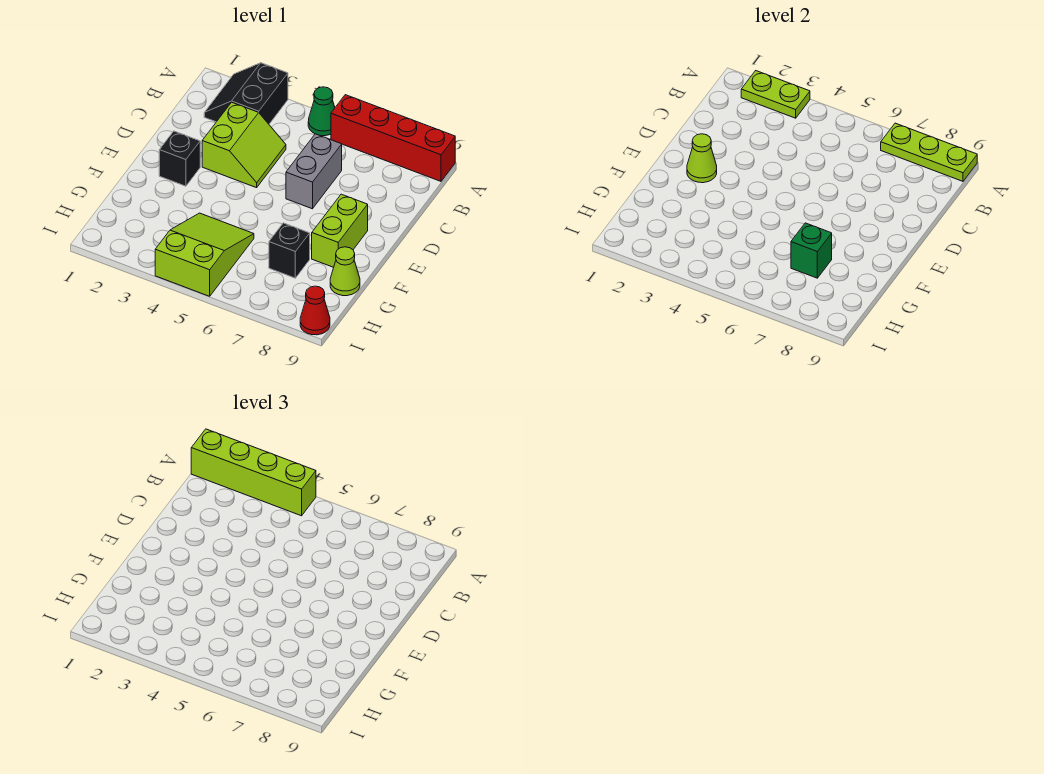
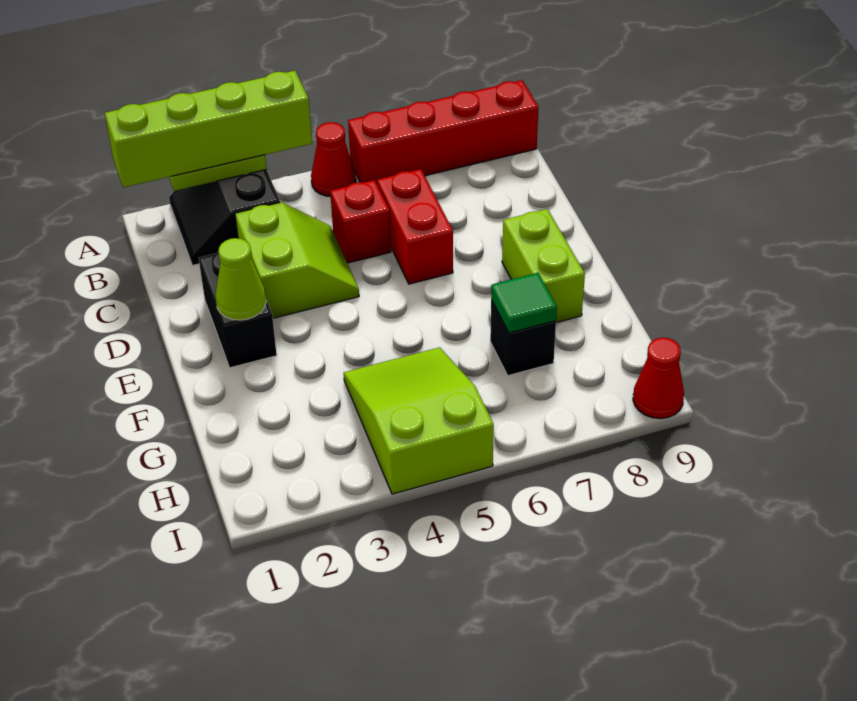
green 1x1 cone [308,87,335,136] -> red 1x1 cone [311,122,356,197]
lime 1x3 plate [881,123,977,181] -> none
none -> red 1x1 brick [330,180,391,263]
grey 1x2 brick [286,134,342,209] -> red 1x2 brick [377,169,453,284]
black 1x1 brick [159,131,200,186] -> black 1x2 brick [199,252,277,368]
green 1x1 brick [791,223,832,278] -> green 1x1 tile [491,273,557,333]
lime 1x1 cone [330,247,360,296] -> none

